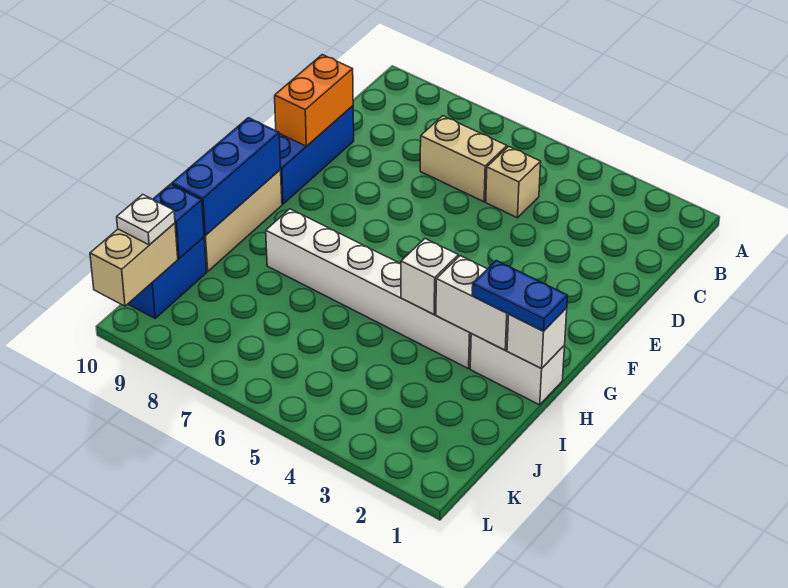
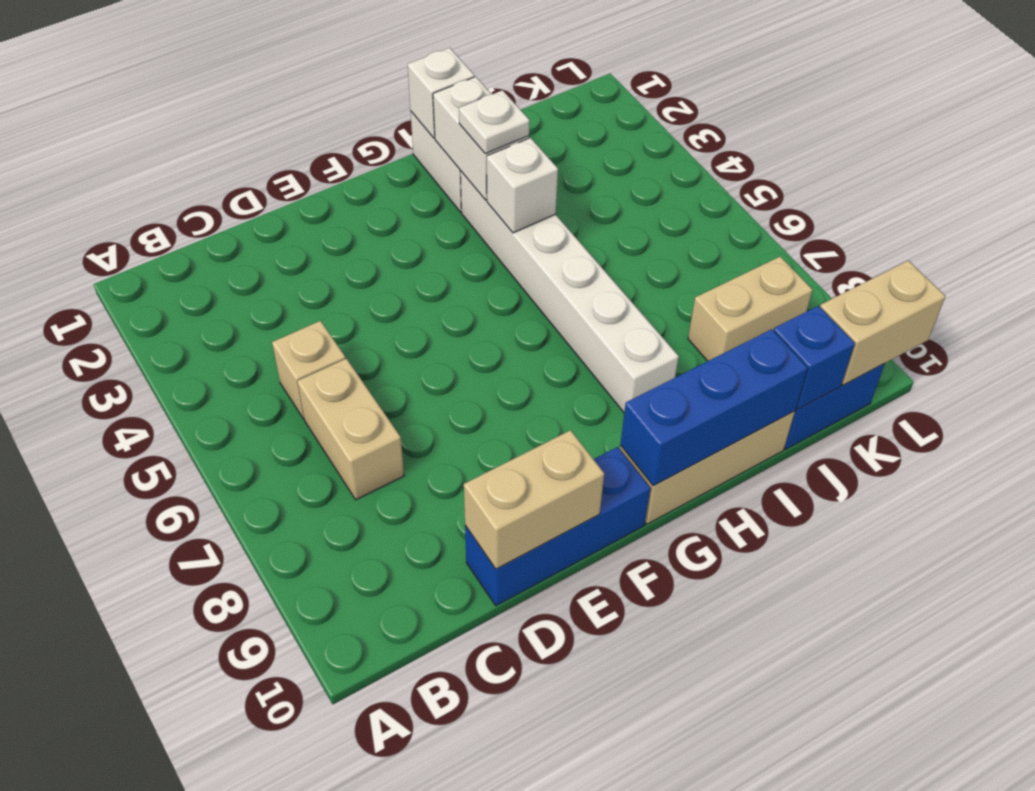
orange 1x2 brick [275,55,353,146] -> tan 1x2 brick [464,430,604,569]
blue 1x2 plate [472,260,568,331] -> none
none -> tan 1x2 brick [688,257,812,361]
white 1x1 plate [117,194,175,245] -> white 1x1 plate moved to [459,90,530,154]

